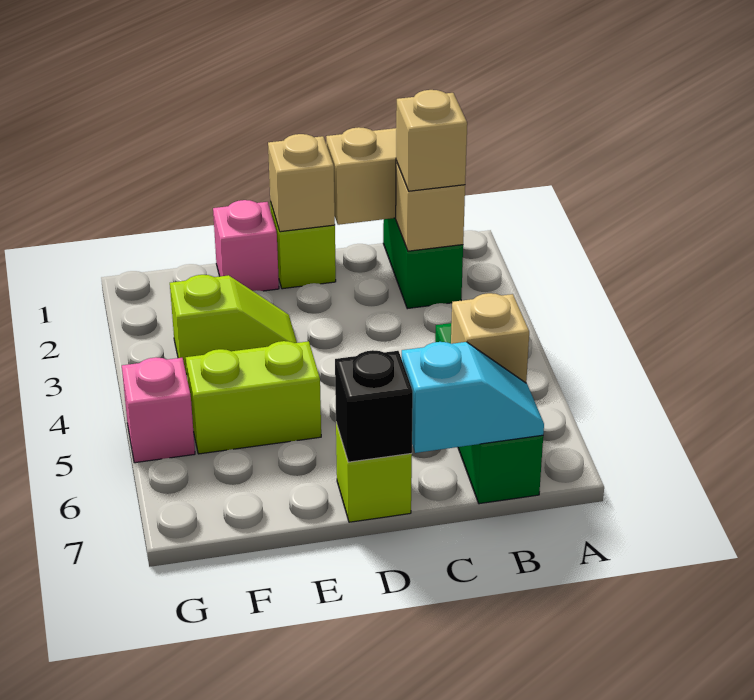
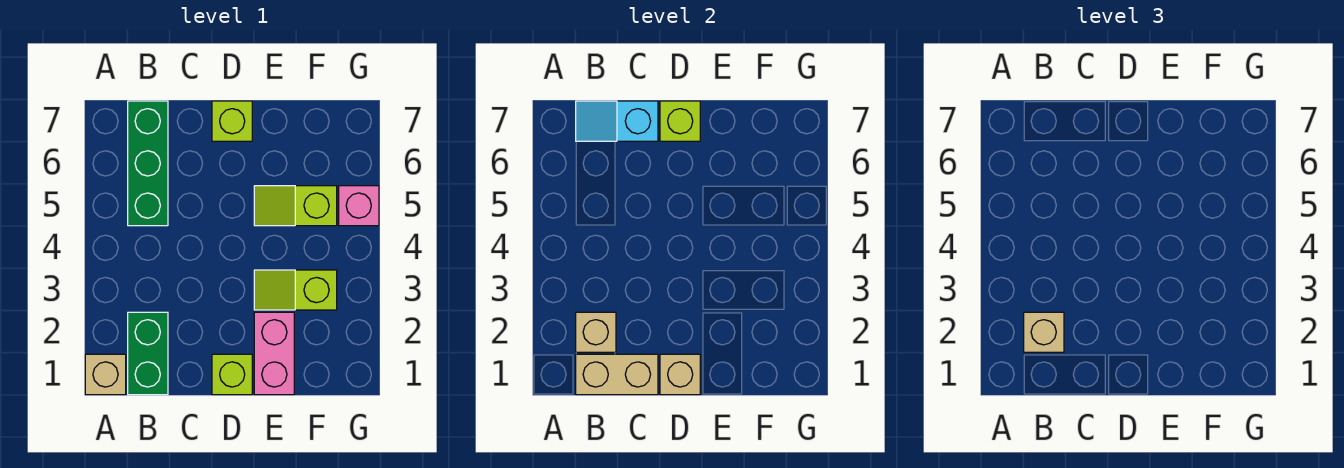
tan 1x1 brick [451,293,529,383] -> tan 1x1 brick moved to [85,354,126,395]
black 1x1 brick [335,350,413,462] -> lime 1x1 brick [660,101,700,141]
pink 1x1 brick [213,200,279,291] -> pink 1x2 brick [254,312,294,395]
lime 1x2 brick [186,341,321,454] -> lime 1x2 slope [254,186,337,226]

